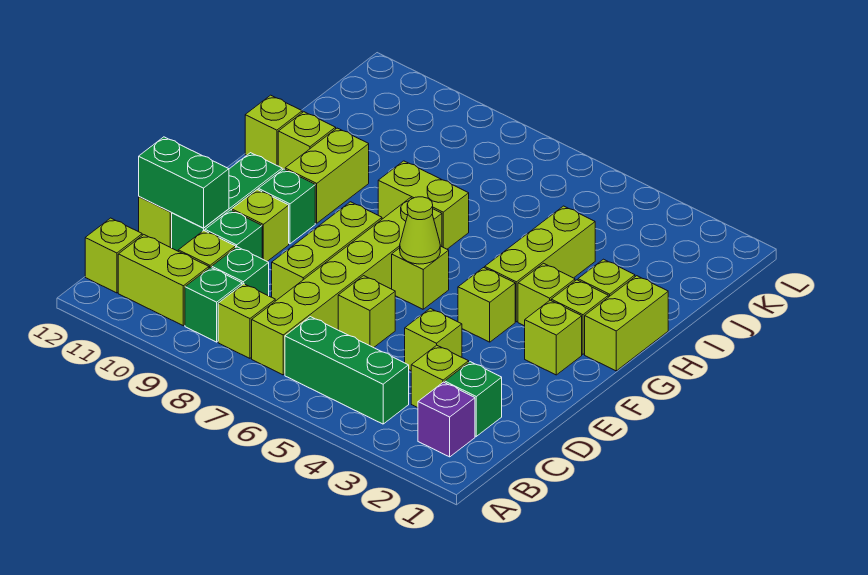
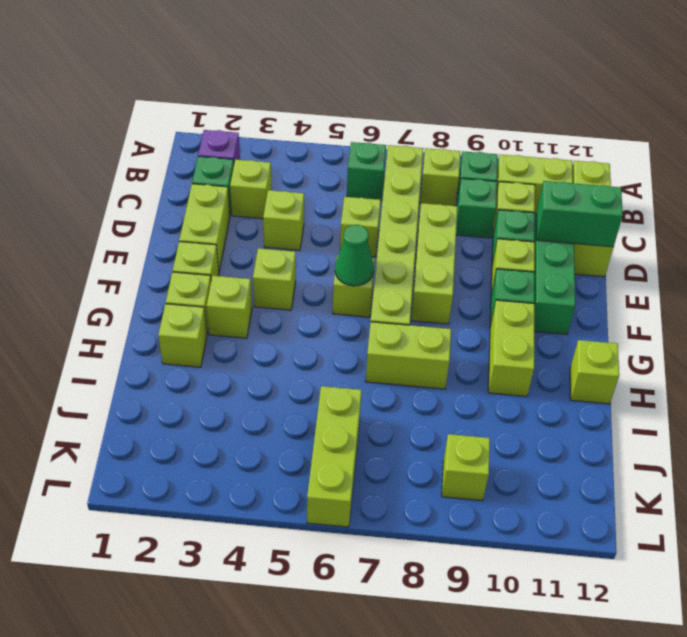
green 1x3 brick [285,317,409,424] -> green 1x1 brick [347,142,386,201]
lime 1x1 cone [400,197,440,264] -> green 1x1 cone [335,225,374,286]
lime 1x2 brick [585,276,668,371] -> lime 1x2 brick moved to [179,184,230,271]
lime 1x3 brick [485,206,595,322] -> lime 1x3 brick moved to [307,386,362,527]
lime 1x1 brick [278,112,336,170] -> lime 1x1 brick moved to [442,434,490,501]

